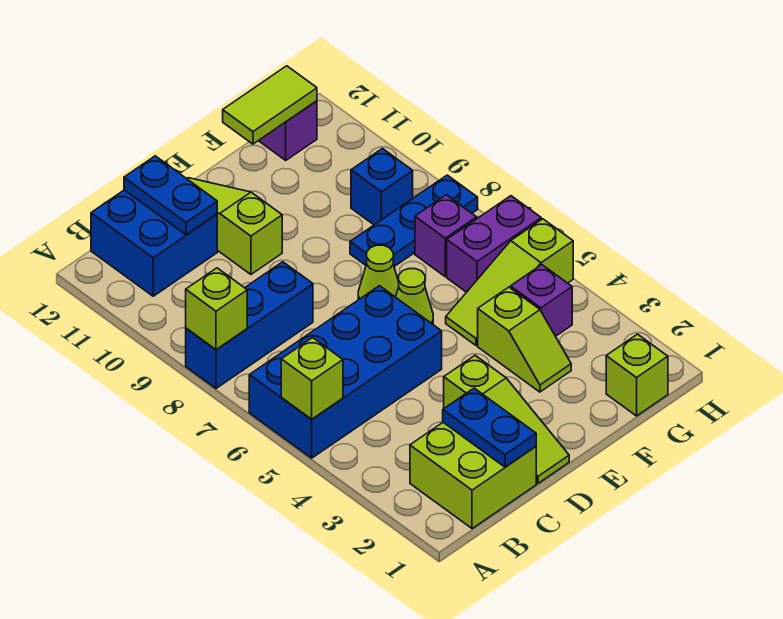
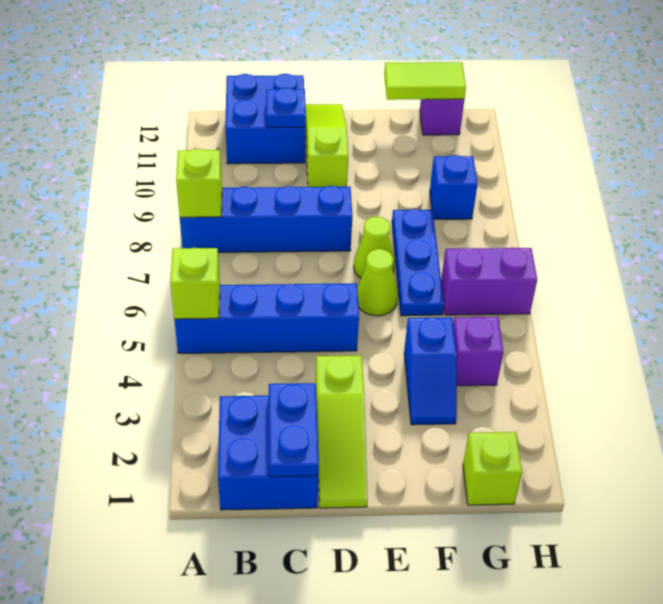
blue 2x4 brick [249,286,442,458] -> blue 1x4 brick [174,283,359,353]
blue 1x3 brick [186,262,313,388] -> blue 1x4 brick [180,186,352,252]
lime 2x2 brick [410,422,536,529] -> blue 2x2 brick [218,396,318,510]
blue 1x2 plate [124,156,217,235] -> blue 1x1 plate [266,88,306,128]
lime 1x2 slope [478,287,571,392] -> blue 1x2 slope [404,317,457,425]
lime 1x3 slope [446,219,573,346] -> none
blue 1x3 plate [350,175,478,267] -> blue 1x3 plate turned to [392,209,444,316]
purple 1x1 brick [415,195,477,276] -> none

